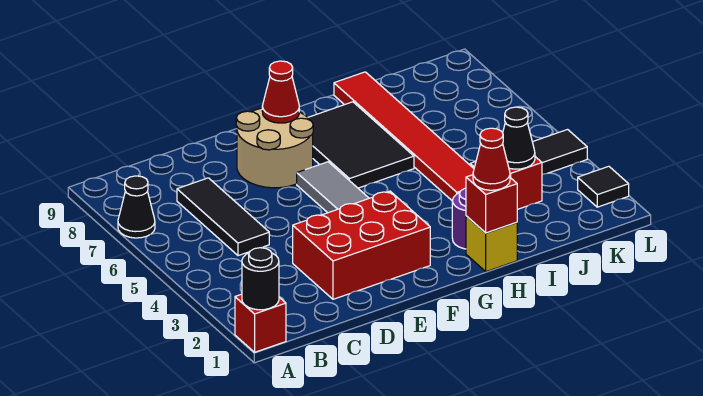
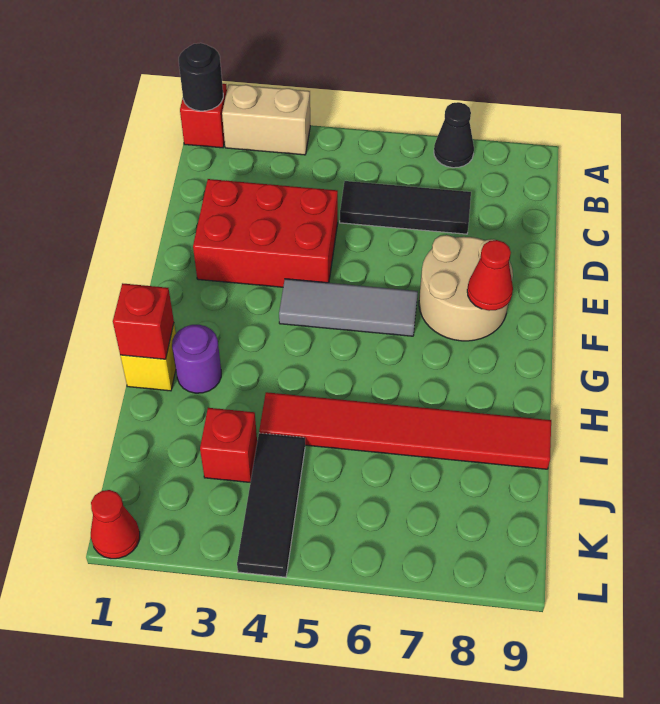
none -> tan 1x2 brick [222,84,310,155]
red 2x3 brick [293,191,430,299] -> red 2x3 brick turned to [193,179,338,287]
black 2x3 tile [308,102,414,188] -> none
red 1x1 cone [473,128,510,190] -> red 1x1 cone moved to [91,490,140,559]
black 1x1 cone [503,107,535,169] -> none
black 1x1 tile [578,166,629,207] -> none

